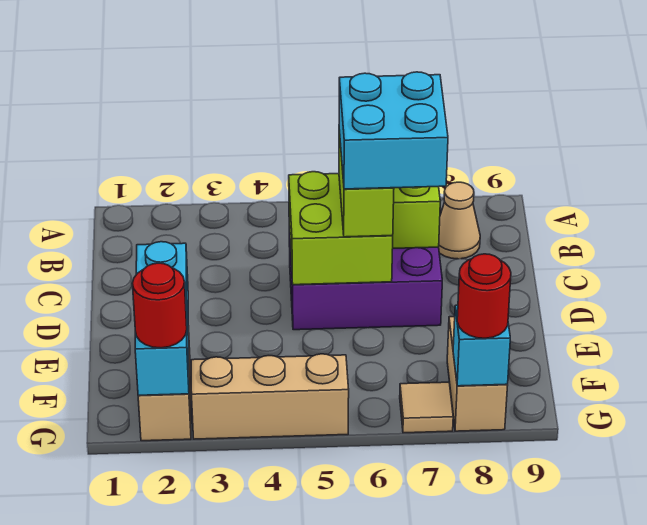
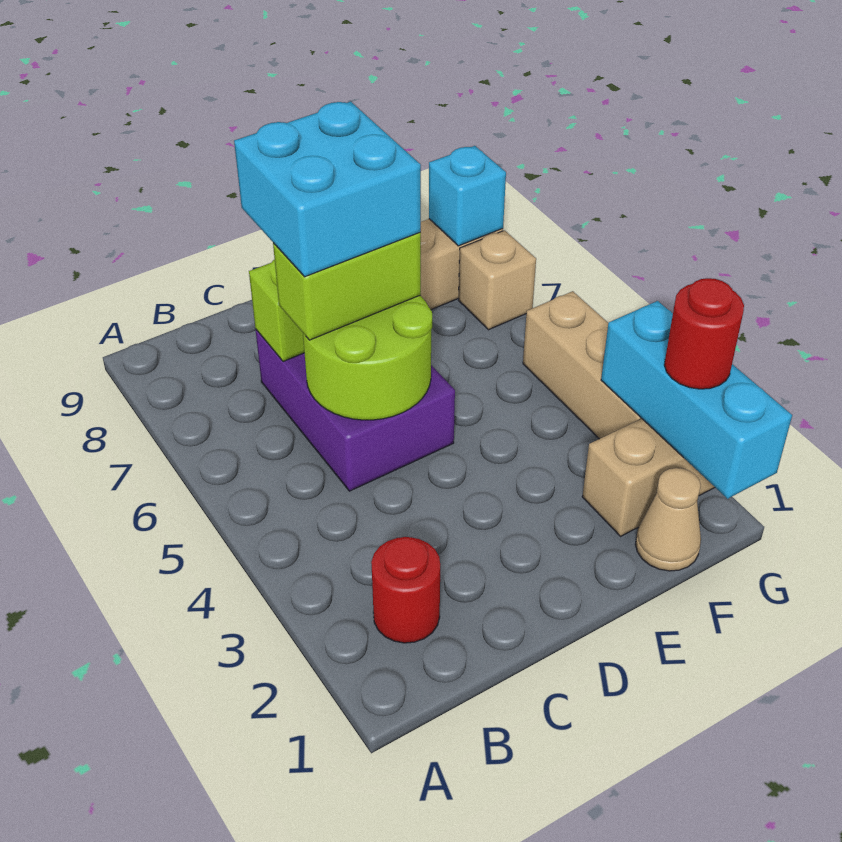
tan 1x1 cone [439,182,480,259] -> tan 1x1 cone moved to [635,468,701,571]
lime 2x2 brick [289,172,393,285] -> lime 2x2 round brick [303,296,432,420]
cyan 1x3 brick [135,242,189,395] -> cyan 1x3 brick turned to [601,301,792,499]
tan 1x1 tile [400,382,453,433] -> tan 1x1 brick [459,230,536,330]
red 1x1 round brick [457,254,511,338] -> red 1x1 round brick moved to [371,537,440,643]

